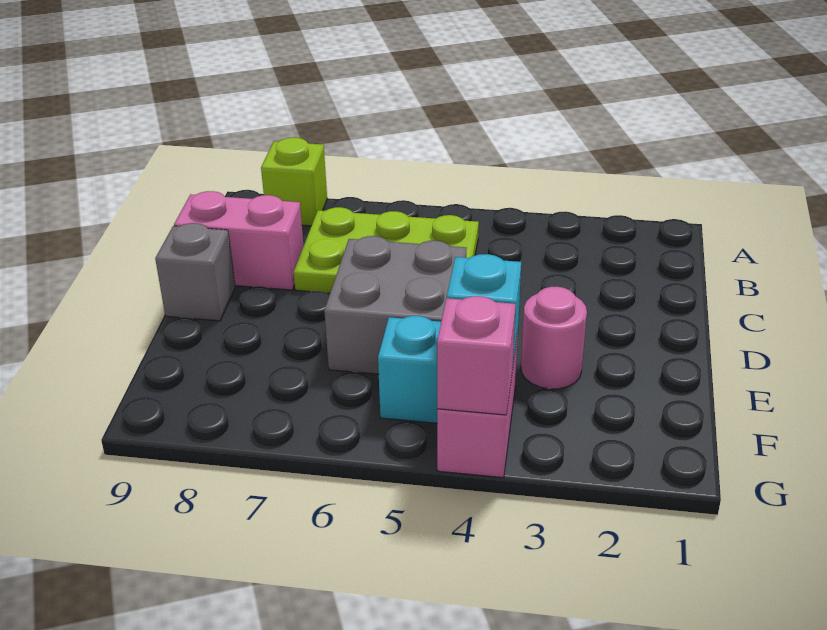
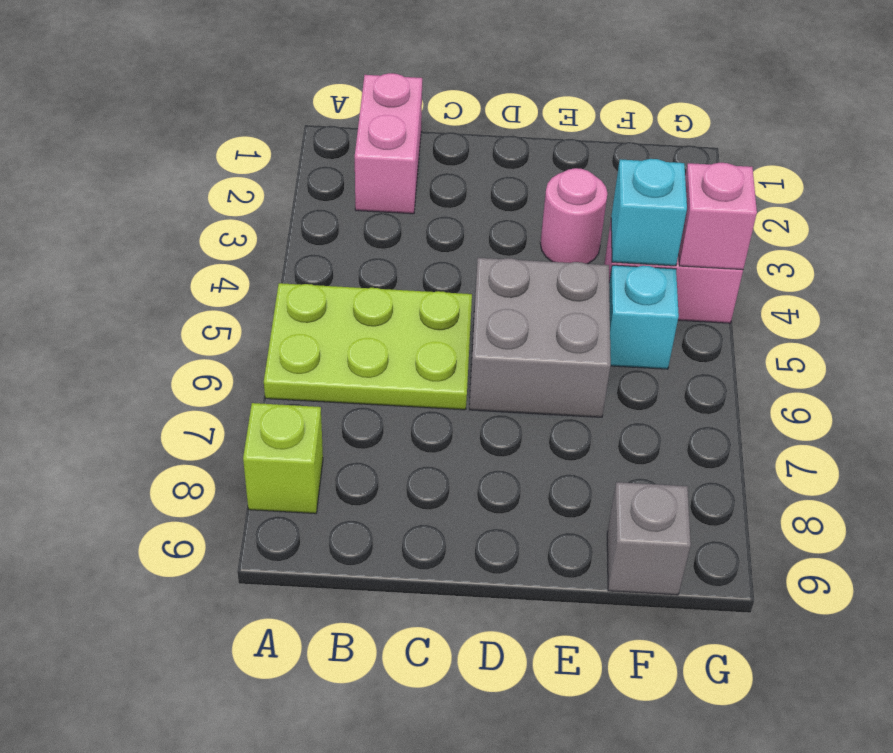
lime 2x3 plate [294,207,479,293] -> lime 2x3 plate turned to [264,283,472,410]
pink 1x2 brick [174,191,303,290] -> pink 1x2 brick moved to [355,73,422,214]
grey 1x1 brick [155,223,235,321] -> grey 1x1 brick moved to [607,482,691,595]

